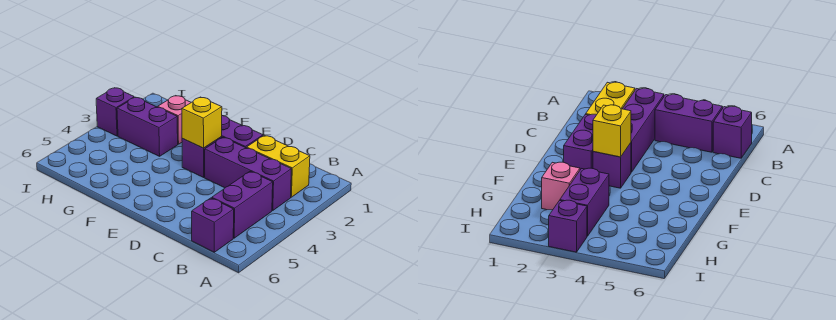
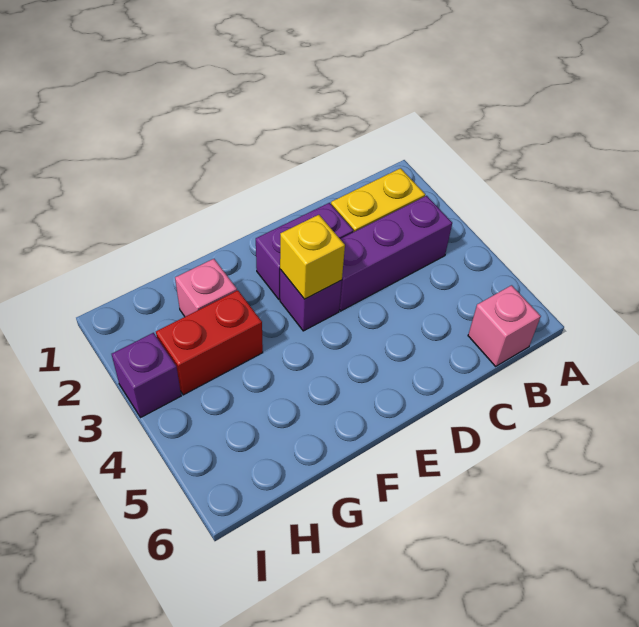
purple 1x2 brick [212,171,273,238] -> none
purple 1x1 brick [192,198,234,252] -> pink 1x1 brick [468,285,541,366]
purple 1x2 brick [117,97,178,156] -> red 1x2 brick [156,290,263,395]

